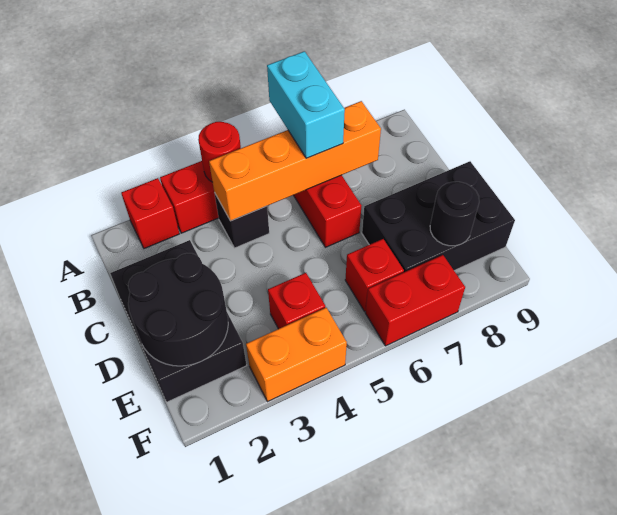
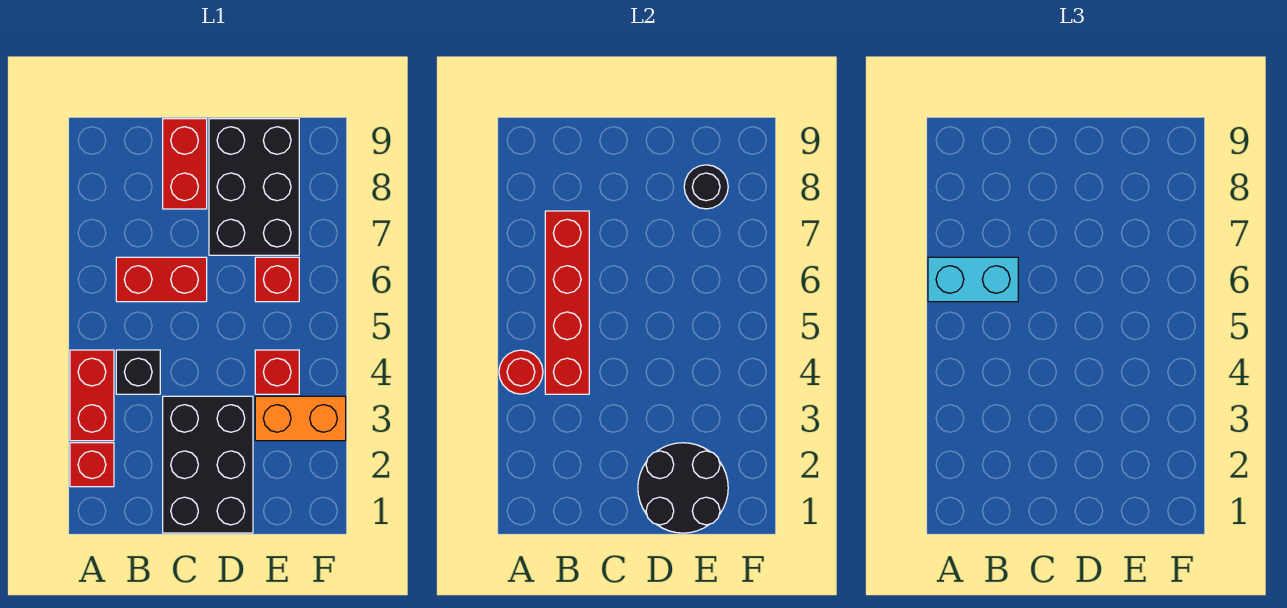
orange 1x4 brick [209,101,381,221] -> red 1x4 brick [545,211,589,394]
black 2x3 brick [110,240,247,402] -> black 2x3 brick turned to [163,396,253,533]
orange 1x2 brick [246,308,347,402] -> orange 1x2 brick turned to [255,396,346,441]
red 1x2 brick [366,255,465,346] -> red 1x2 brick moved to [163,119,207,209]

